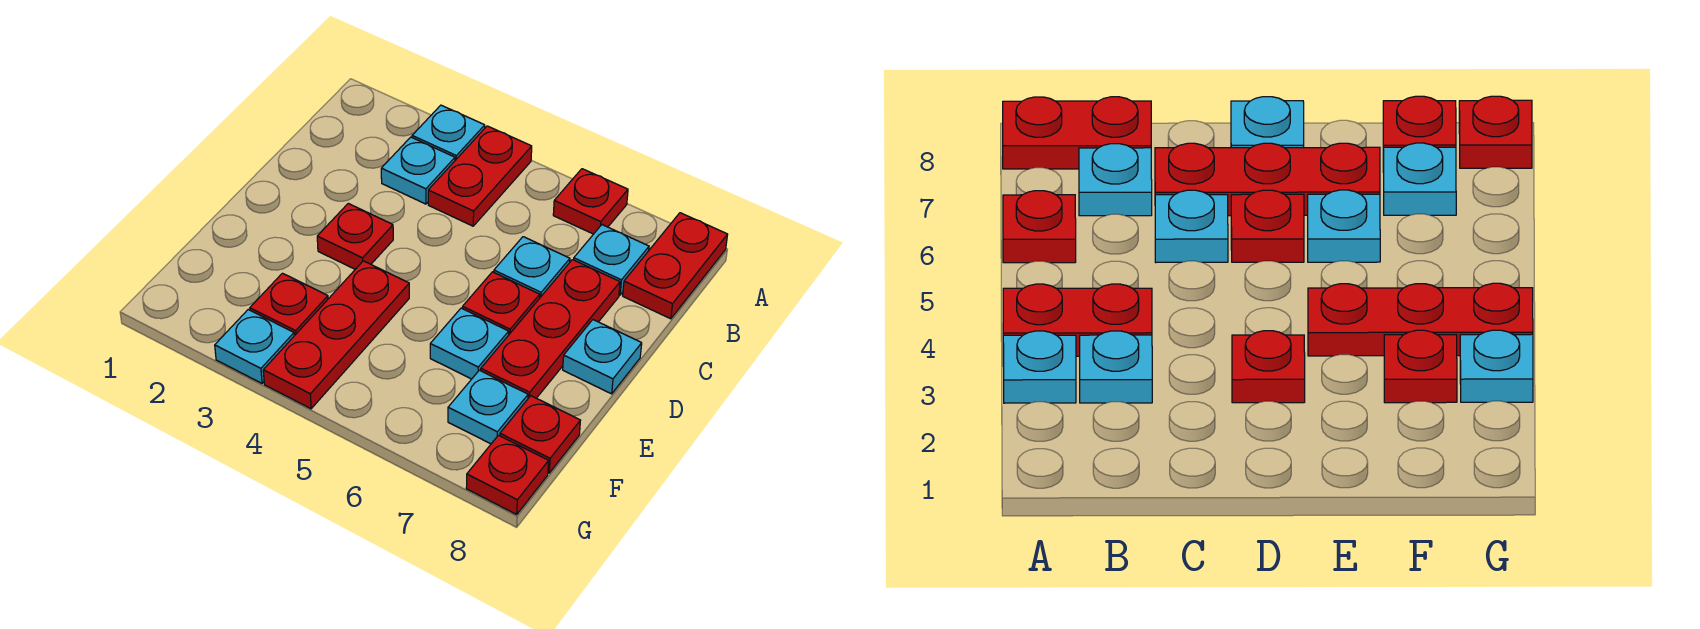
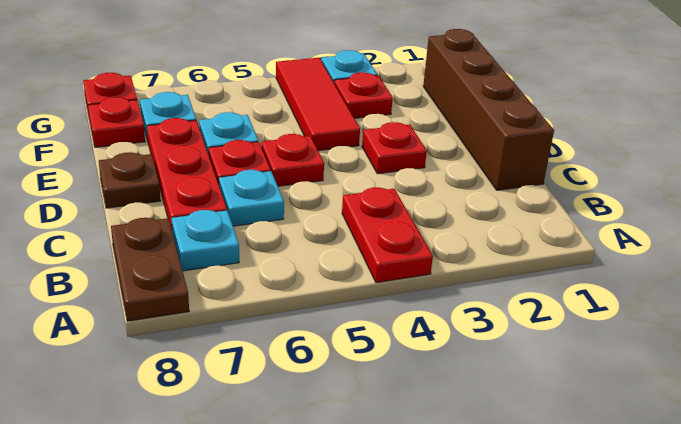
cyan 1x1 plate [412,105,485,160] -> none
red 1x1 plate [553,169,628,234] -> red 1x1 plate moved to [262,134,324,186]
red 1x2 plate [623,213,728,319] -> brown 1x2 plate [111,218,189,321]
cyan 1x1 plate [381,137,455,204] -> none
none -> brown 1x4 brick [423,29,554,190]
cyan 1x1 plate [563,320,642,394] -> brown 1x1 plate [99,152,161,208]
red 1x3 plate [263,261,409,409] -> red 1x3 tile [276,58,360,151]

